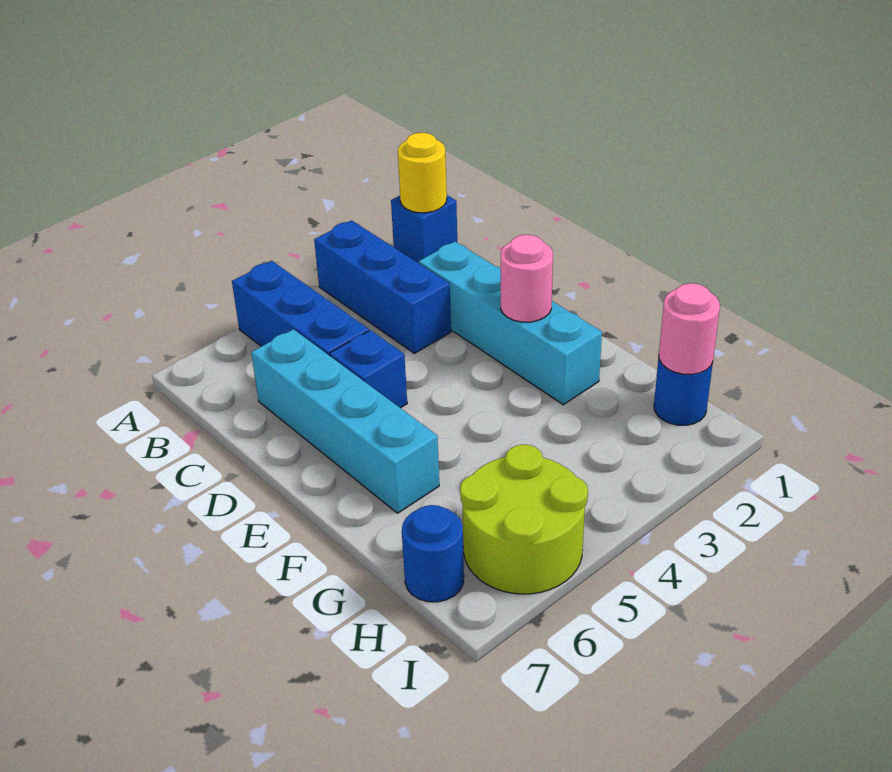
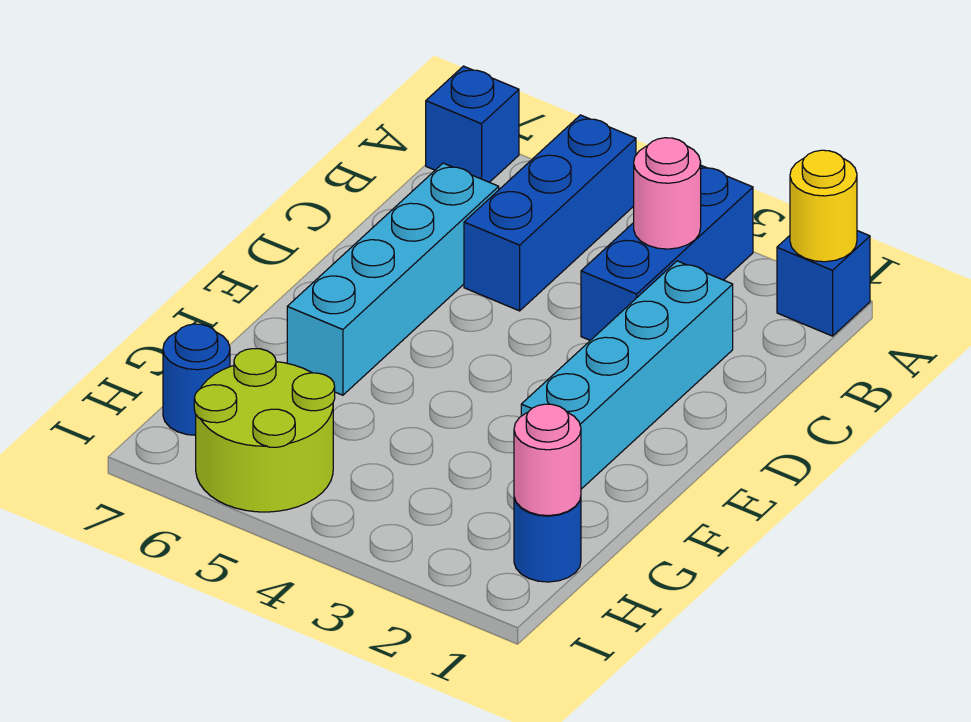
blue 1x1 brick [330,330,407,408] -> blue 1x1 brick moved to [426,66,519,182]
pink 1x1 round brick [501,235,553,322] -> pink 1x1 round brick moved to [634,138,701,249]

